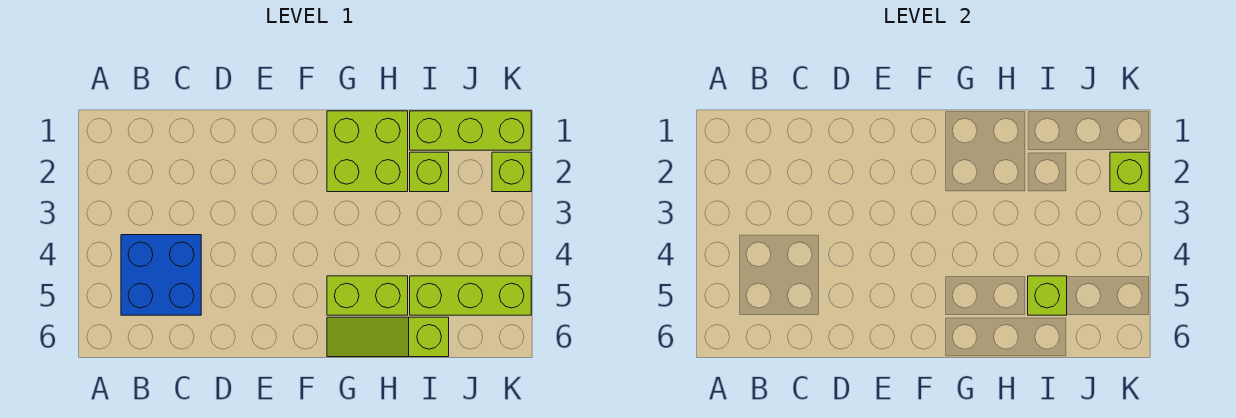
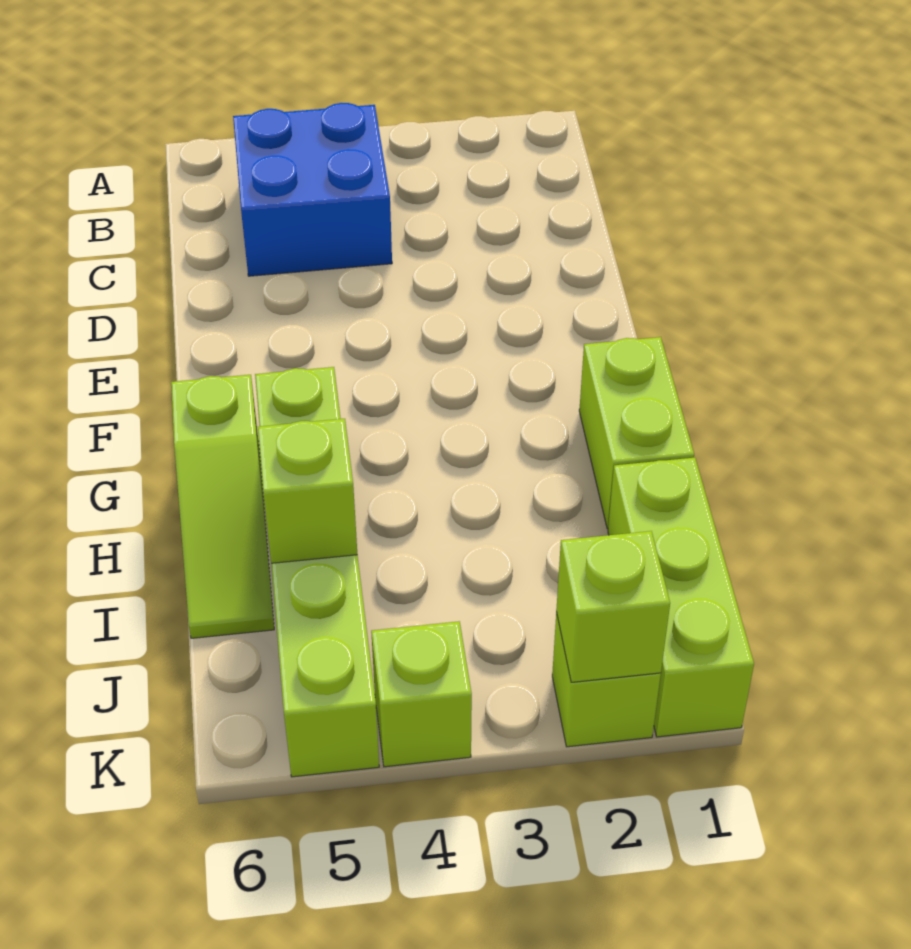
lime 2x2 brick [327,111,408,192] -> lime 1x2 brick [579,337,694,529]
lime 1x3 slope [327,317,449,357] -> lime 1x3 slope turned to [171,375,274,638]
lime 1x1 brick [410,152,449,192] -> lime 1x1 brick moved to [371,621,472,767]

